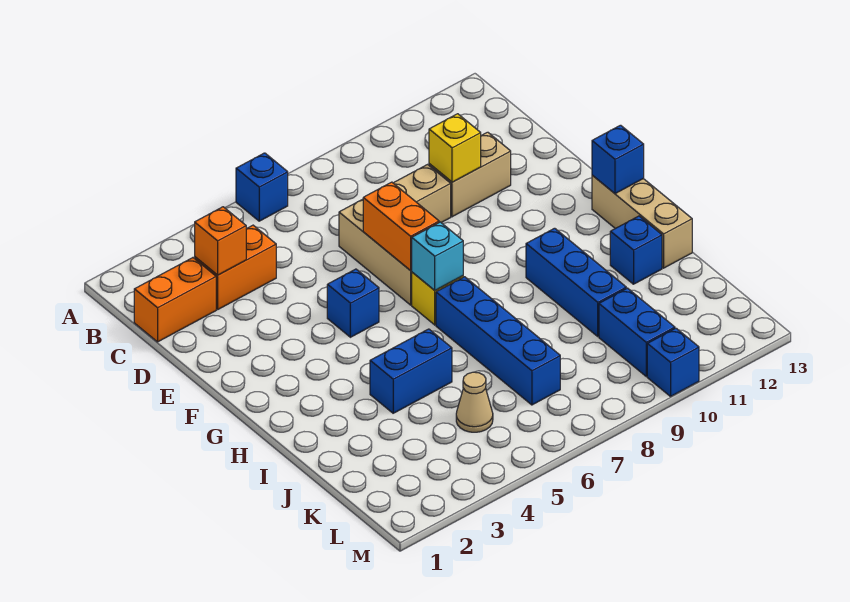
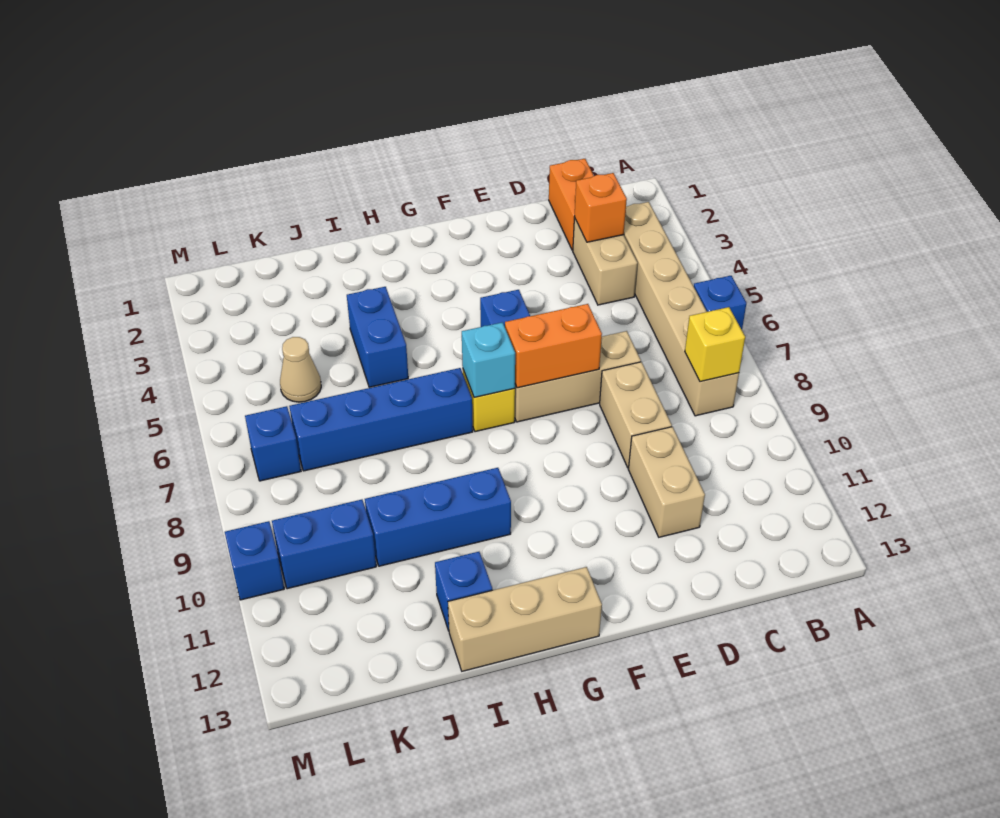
none -> tan 1x6 brick [624,202,739,416]
orange 1x2 brick [195,225,276,309] -> tan 1x2 brick [573,217,638,305]
yellow 1x1 brick [429,114,481,182] -> yellow 1x1 brick moved to [685,307,745,382]
blue 1x1 brick [592,125,644,194] -> blue 1x1 brick moved to [245,406,301,481]

